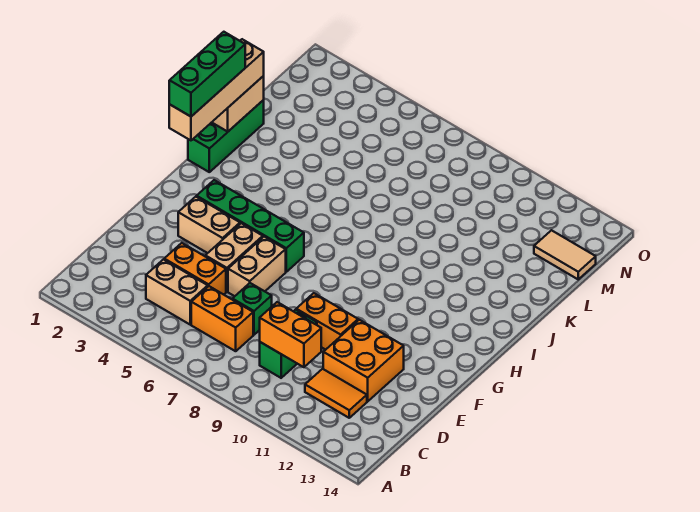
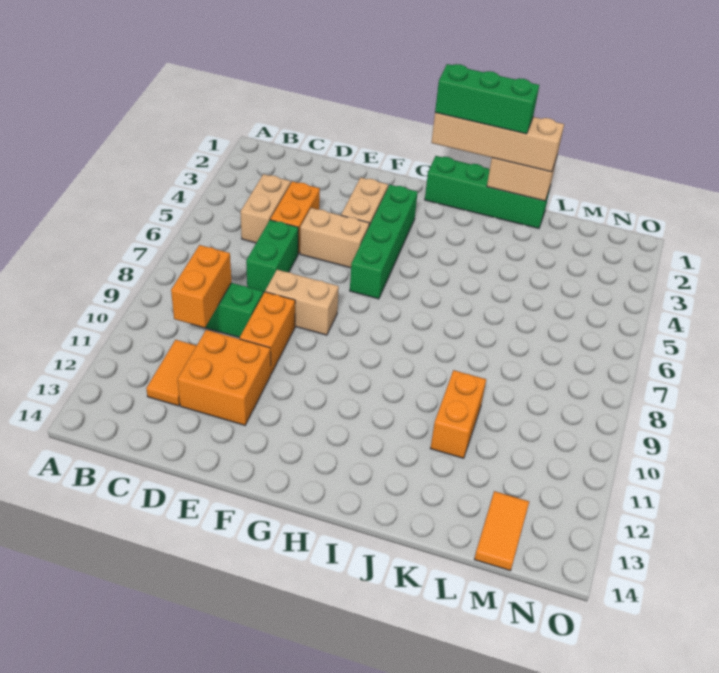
orange 1x2 brick [191,286,253,351] -> orange 1x2 brick moved to [430,370,486,458]
green 1x1 brick [232,283,272,335] -> green 1x2 brick [246,220,298,293]
tan 1x2 brick [228,237,286,296] -> tan 1x2 brick moved to [265,270,339,335]
green 1x3 brick [188,100,264,172] -> green 1x4 brick [425,156,550,228]
tan 1x2 tile [534,230,596,279] -> orange 1x2 tile [474,491,529,571]

